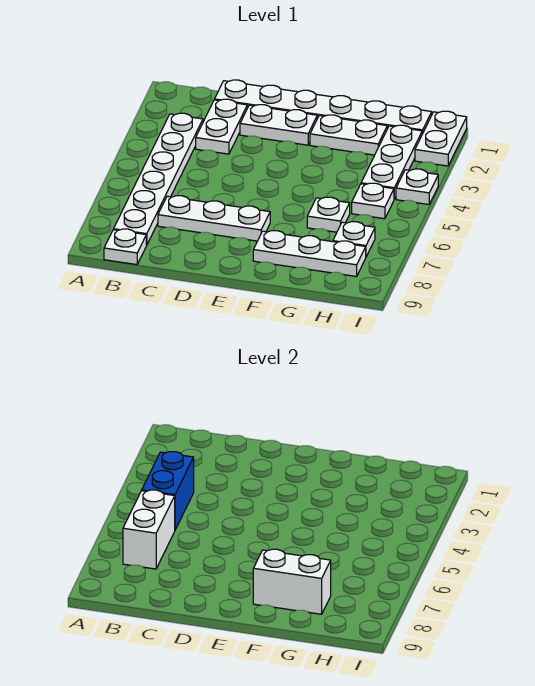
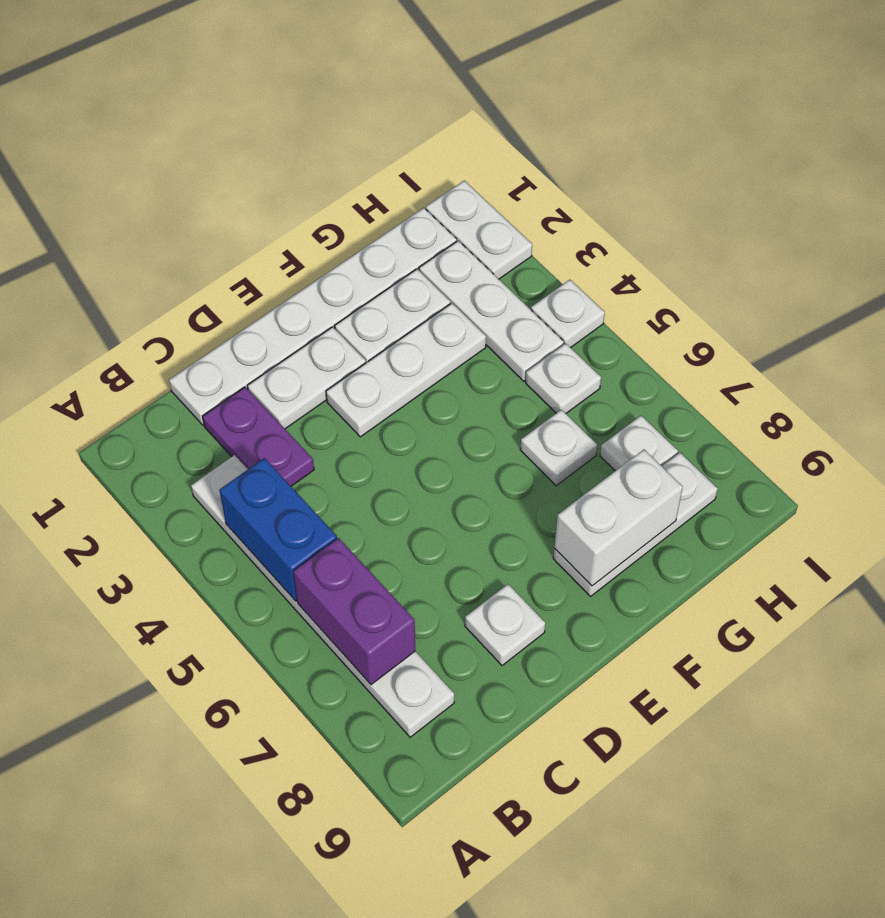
white 1x2 brick [123,490,175,569] -> purple 1x2 brick [293,538,415,685]
white 1x1 plate [104,229,146,265] -> white 1x1 plate moved to [465,584,545,665]
white 1x2 plate [196,99,247,154] -> purple 1x2 plate [203,387,314,486]
white 1x3 plate [158,196,270,241] -> white 1x3 plate moved to [326,303,486,437]

